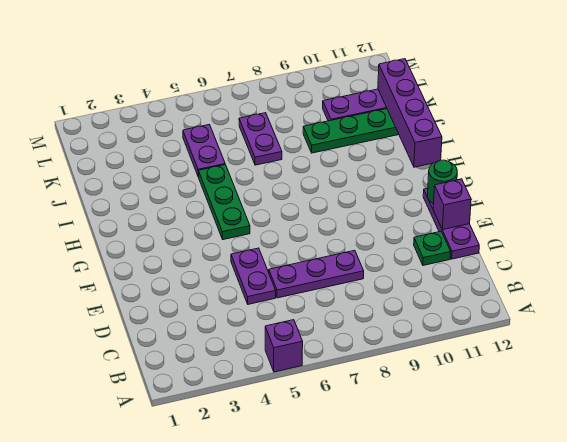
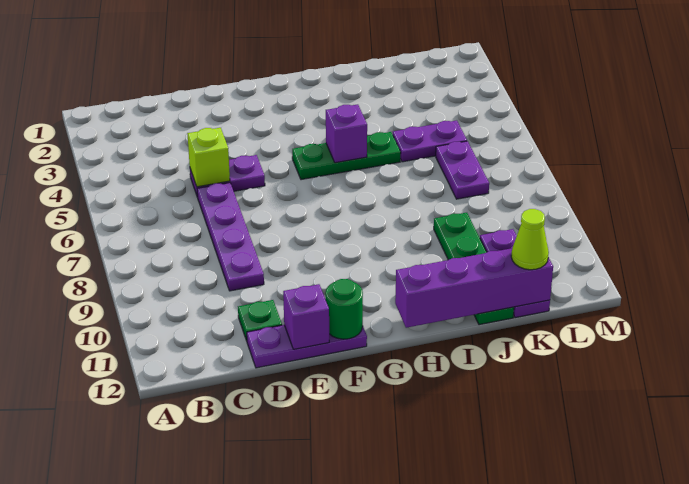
purple 1x1 brick [265,320,303,372] -> purple 1x1 brick moved to [326,104,367,163]
none -> lime 1x1 brick [187,128,230,187]
purple 1x3 plate [269,250,364,298] -> purple 1x4 plate [197,183,264,291]
purple 1x2 plate [239,113,282,165] -> purple 1x2 plate turned to [436,141,489,199]
none -> lime 1x1 cone [511,209,549,270]

